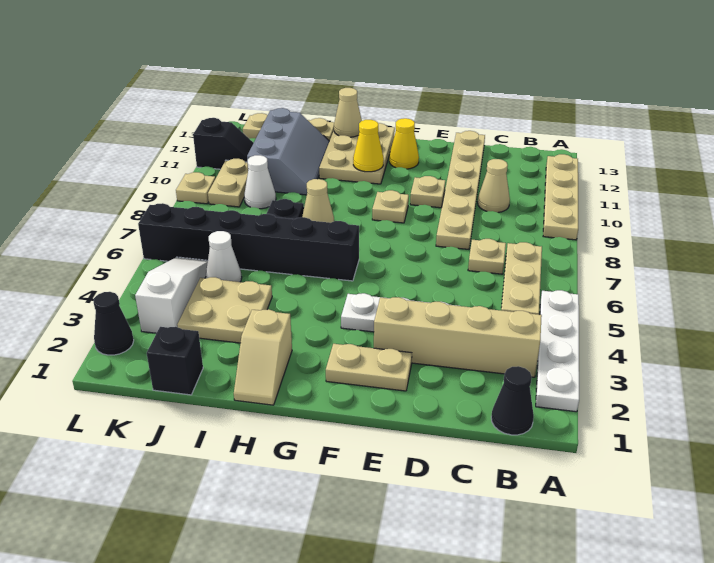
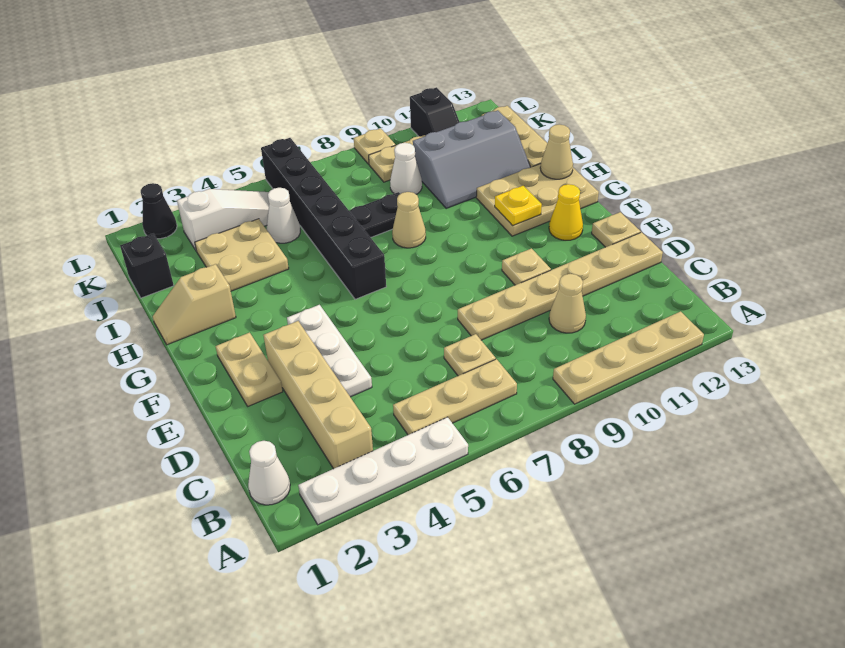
black 1x1 cone [491,366,534,435] -> white 1x1 cone [248,441,290,505]
tan 1x1 plate [372,190,409,223] -> tan 1x1 plate moved to [592,212,641,247]
yellow 1x1 cone [353,120,384,172] -> yellow 1x1 plate [495,186,542,226]

